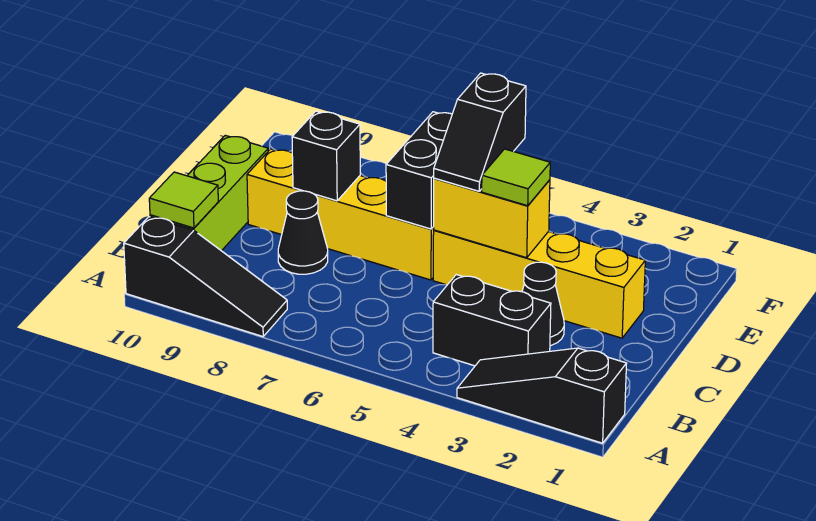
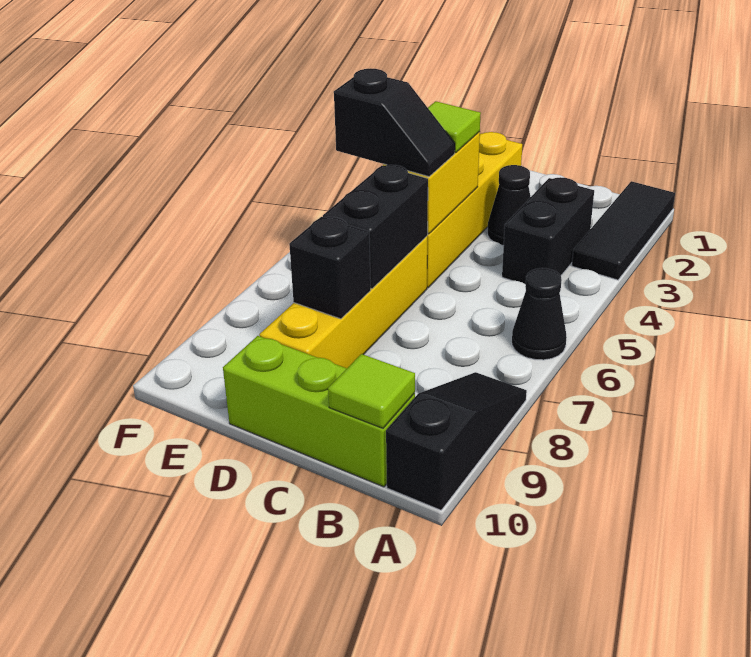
black 1x3 slope [457,348,627,443] -> black 1x3 tile [572,181,675,280]
black 1x1 cone [278,191,328,274] -> black 1x1 cone moved to [512,268,567,360]
black 1x2 brick [386,112,452,229] -> black 1x2 brick turned to [323,165,428,289]

